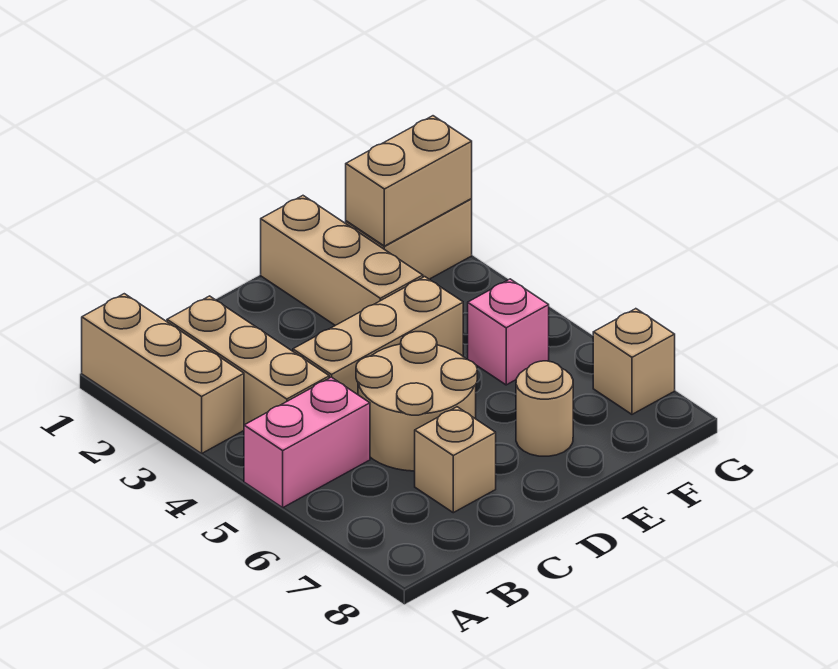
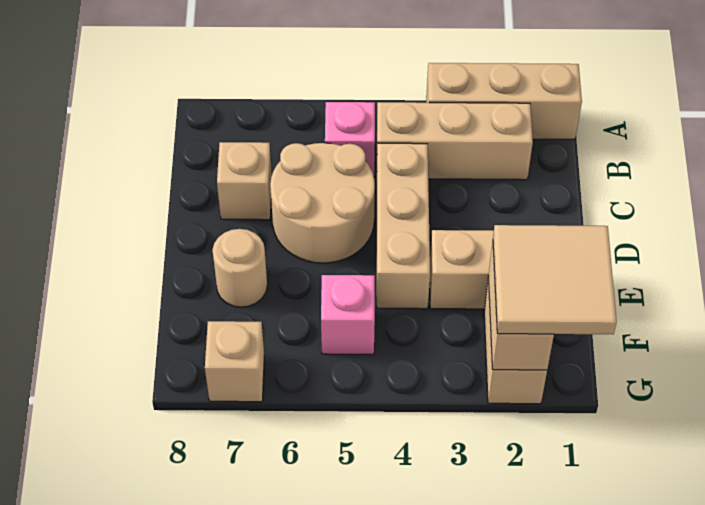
pink 1x2 brick [244,377,370,508] -> pink 1x1 brick [325,102,375,176]
none -> tan 2x2 tile [493,225,617,334]

